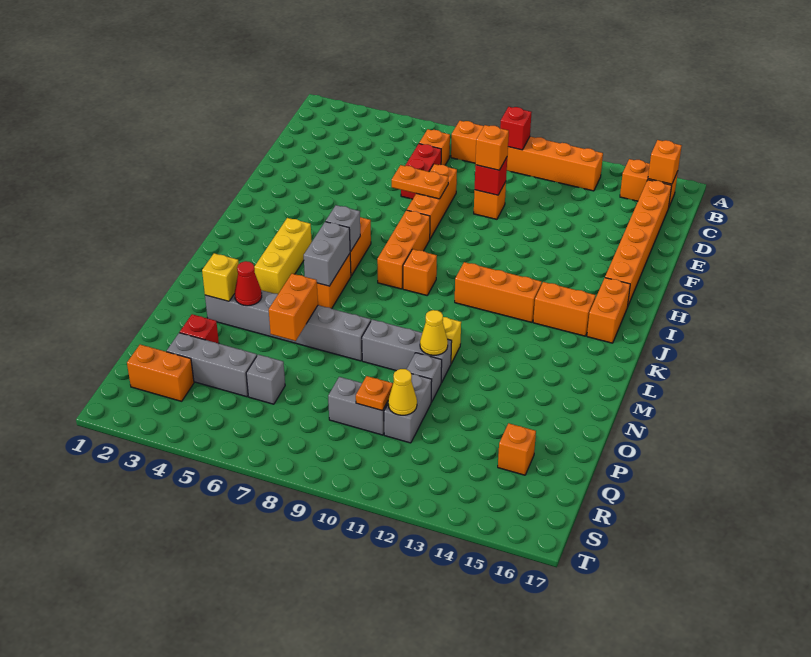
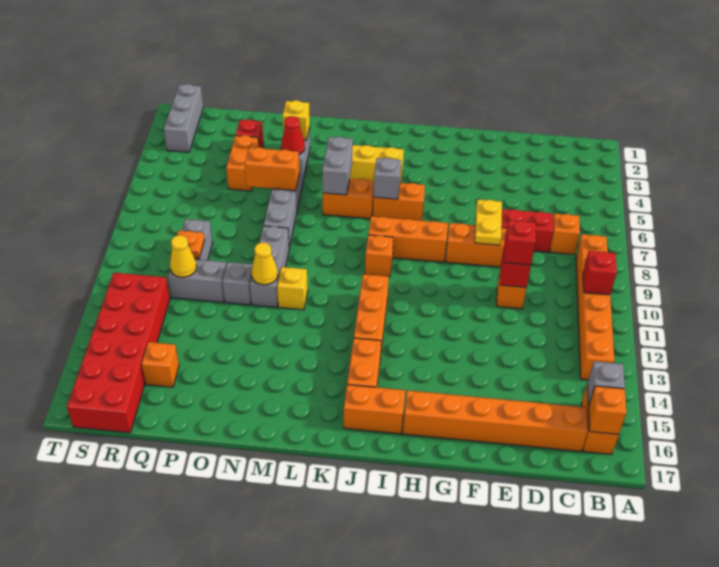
orange 1x1 brick [475,125,509,170] -> red 1x1 brick [504,220,536,265]
orange 1x2 plate [392,165,448,199] -> yellow 1x2 plate [475,200,502,245]
grey 1x2 brick [304,222,351,286] -> grey 1x2 brick turned to [322,137,353,195]
grey 1x3 brick [167,333,257,397] -> grey 1x3 brick moved to [164,84,204,152]
grey 1x1 brick [246,355,285,404] -> grey 1x1 brick moved to [587,361,625,406]
orange 1x2 brick [127,345,194,401] -> orange 1x2 brick moved to [226,135,259,191]
none -> red 2x6 brick [67,273,170,433]

